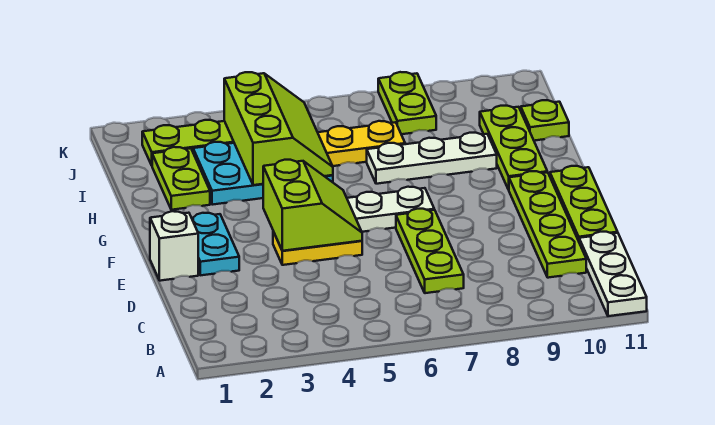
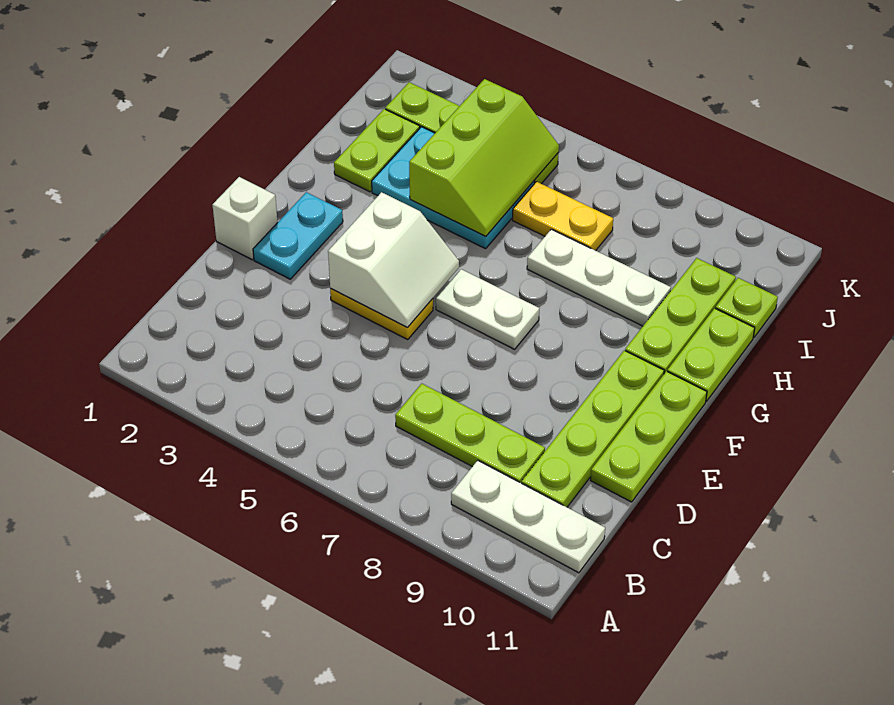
white 1x3 plate [579,232,647,316] -> white 1x3 plate turned to [451,460,605,573]
lime 1x3 plate [396,209,464,293] -> lime 1x3 plate turned to [395,384,545,483]
lime 2x2 slope [263,160,362,251] -> white 2x2 slope [328,192,459,328]
lime 1x2 plate [378,72,436,134] -> lime 1x2 plate moved to [667,308,755,401]

